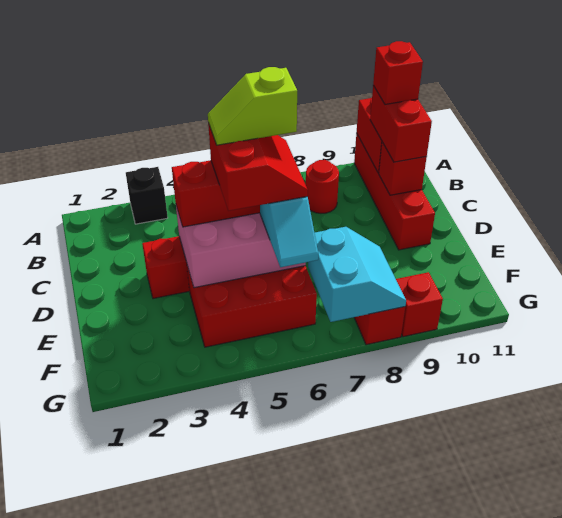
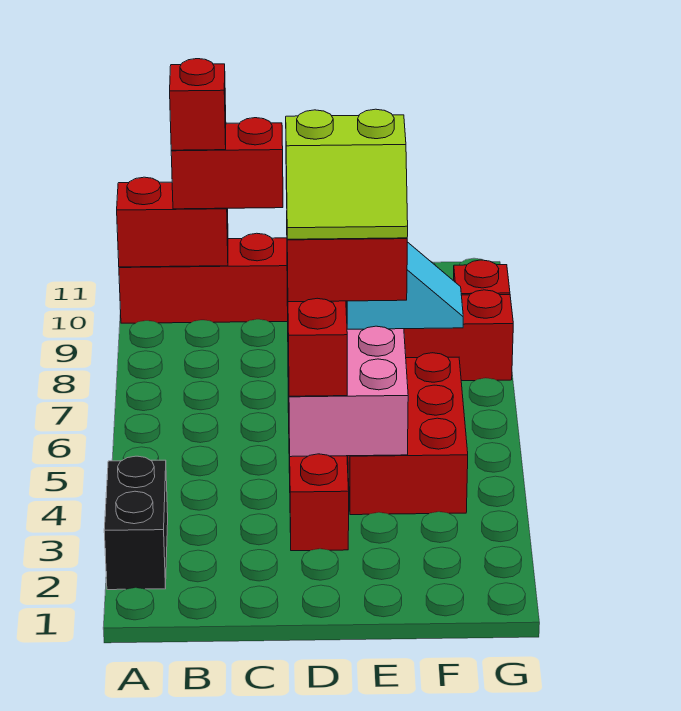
black 1x1 brick [126,167,168,224] -> black 1x2 brick [104,456,168,590]
red 1x1 round brick [306,160,339,213] -> none
red 1x1 brick [379,142,427,195] -> none
lime 1x2 slope [208,67,297,145] -> lime 2x2 slope [286,109,408,239]
cyan 2x2 slope [308,227,406,322] -> none

